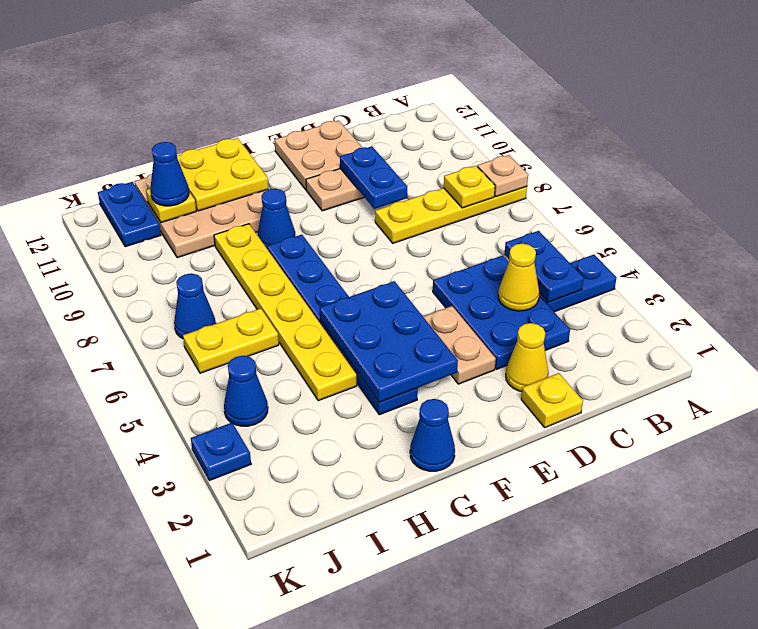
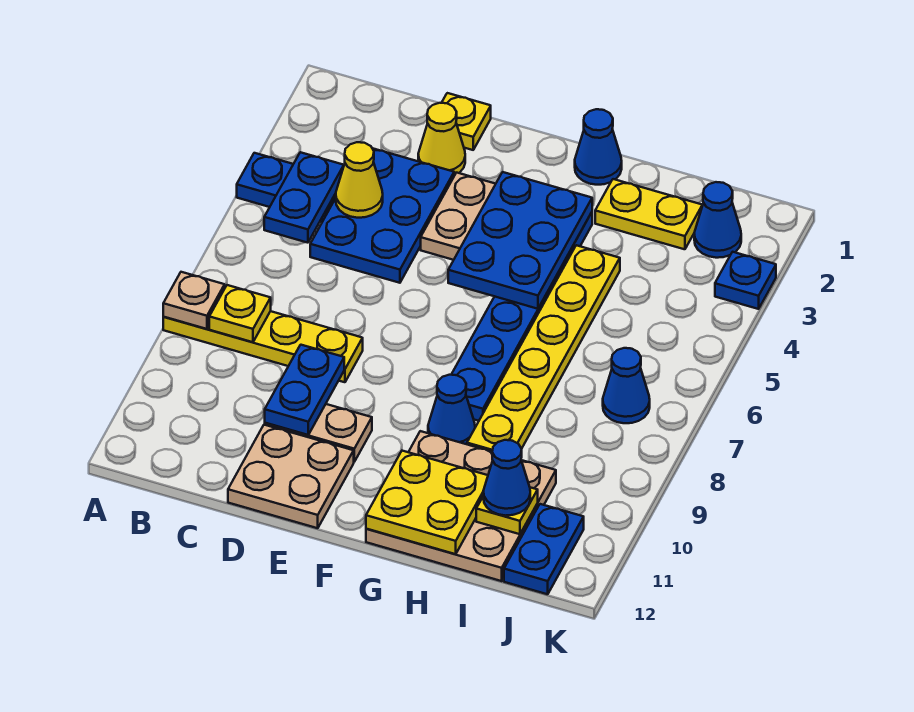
yellow 1x2 plate [183,308,279,373] -> yellow 1x2 plate moved to [595,179,702,249]
blue 1x1 cone [224,356,268,426] -> blue 1x1 cone moved to [694,182,741,258]

